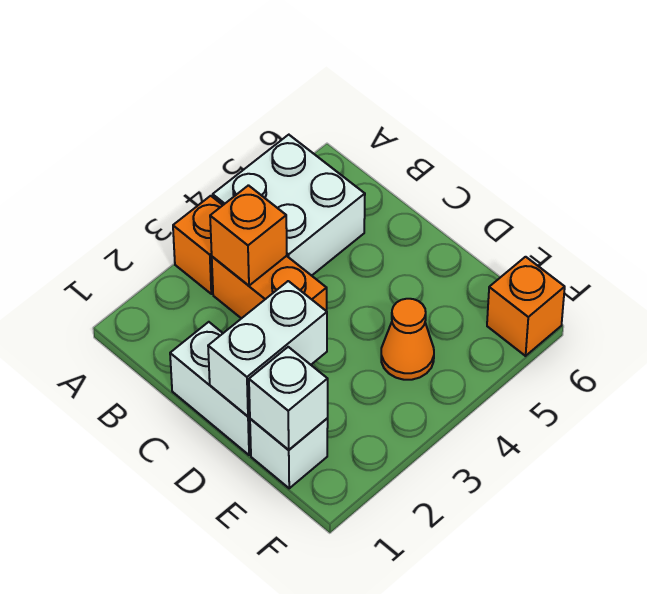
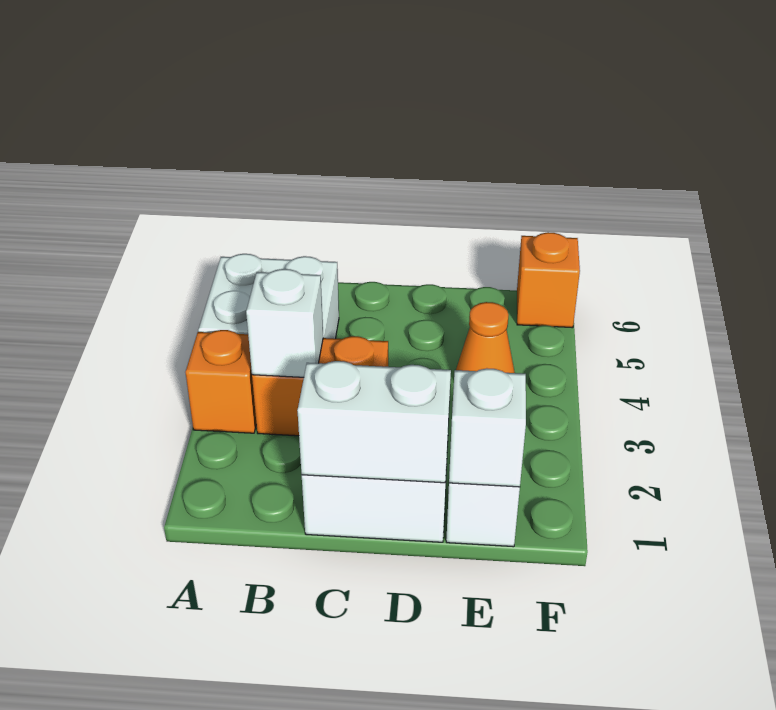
orange 1x1 brick [210,185,287,286] -> white 1x1 brick [246,269,323,377]
white 1x2 brick [208,281,327,416] -> white 1x2 brick turned to [297,361,451,483]

